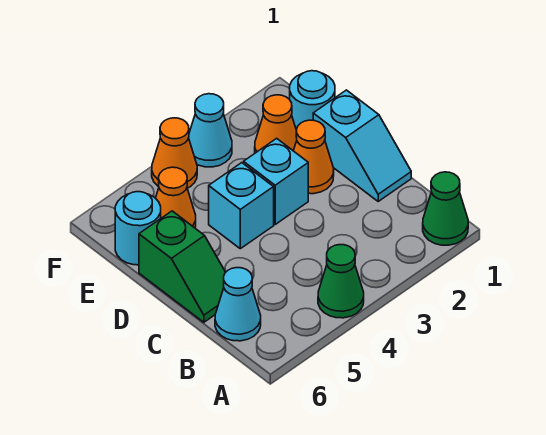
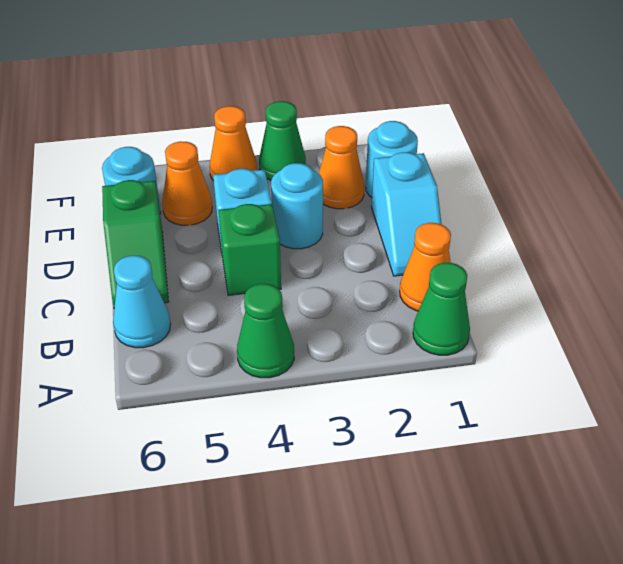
none -> green 1x1 brick [218,204,281,295]
orange 1x1 cone [294,120,334,194] -> orange 1x1 cone moved to [400,223,451,311]
cyan 1x1 brick [244,138,308,224] -> cyan 1x1 round brick [271,163,323,249]
cyan 1x1 cone [189,94,232,167] -> green 1x1 cone [259,101,306,180]

